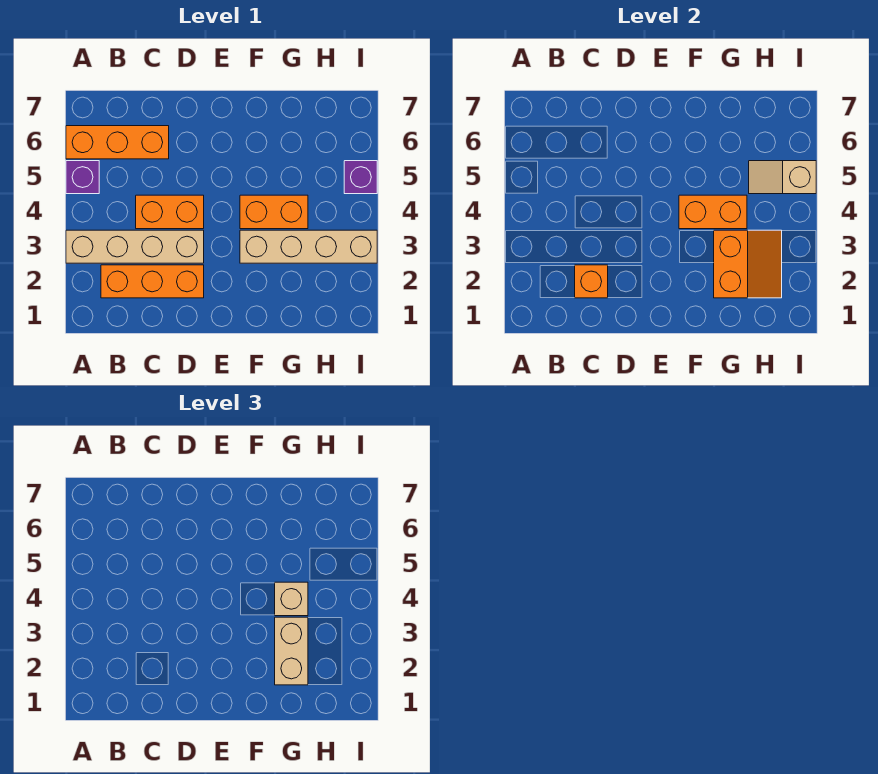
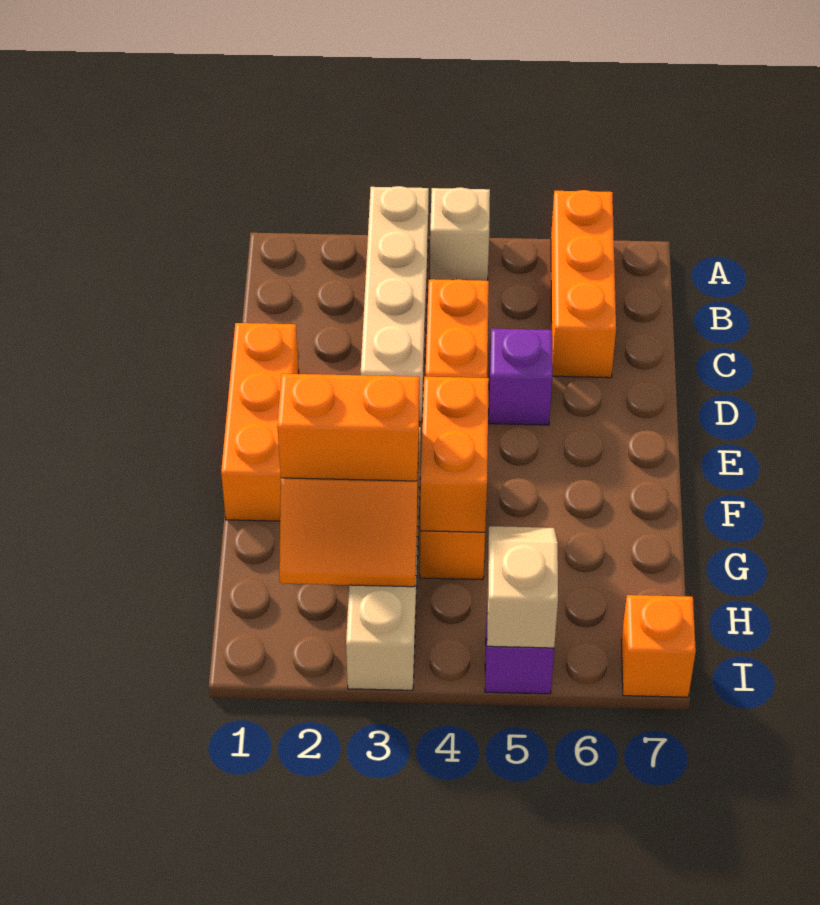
purple 1x1 brick [66,161,99,194] -> purple 1x1 brick moved to [489,329,552,425]
orange 1x3 brick [101,265,204,298] -> orange 1x3 brick moved to [221,323,299,521]
orange 1x1 brick [575,265,608,298] -> orange 1x1 brick moved to [621,595,696,697]
tan 1x2 brick [275,617,308,685] -> orange 1x2 brick [277,374,419,481]
tan 1x1 brick [275,582,308,616] -> tan 1x1 brick moved to [430,187,490,281]

